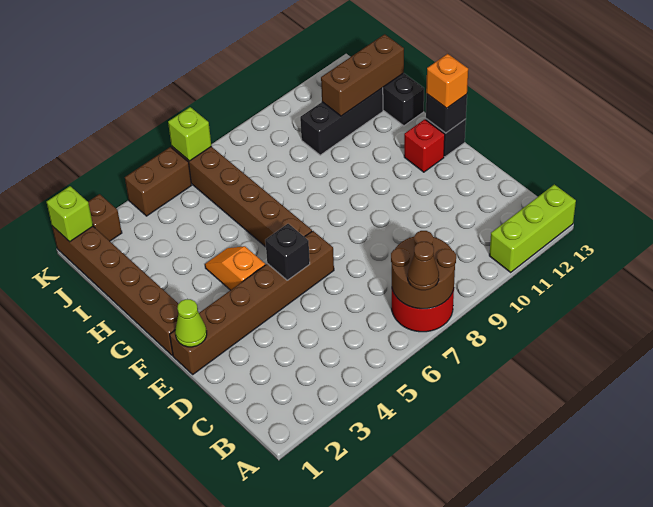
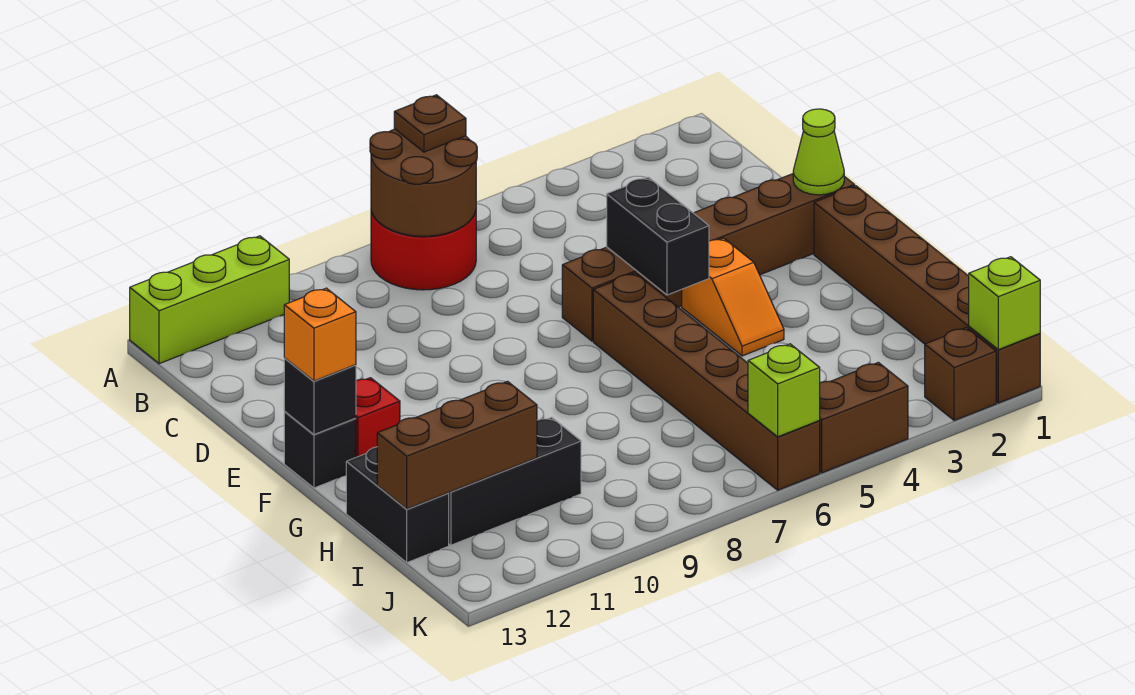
brown 1x1 cone [408,242,439,290] -> brown 1x1 plate [394,95,466,152]
black 1x1 brick [265,224,310,280] -> black 1x2 brick [607,177,709,295]

